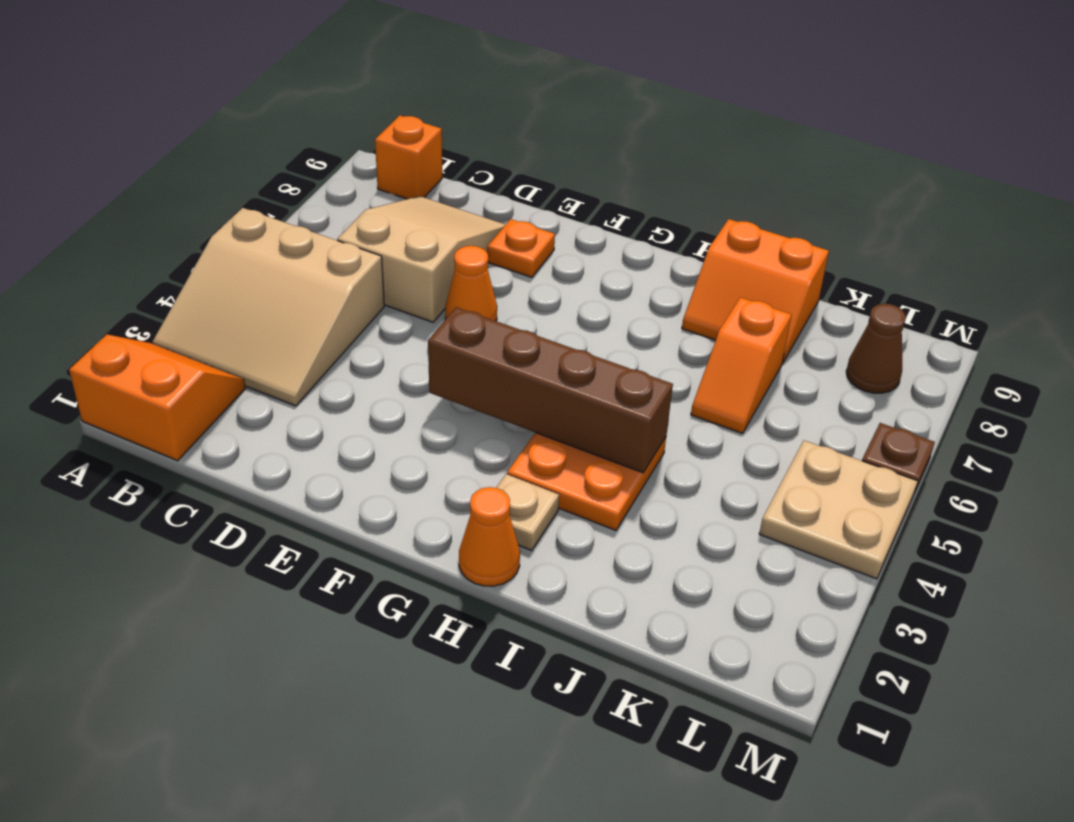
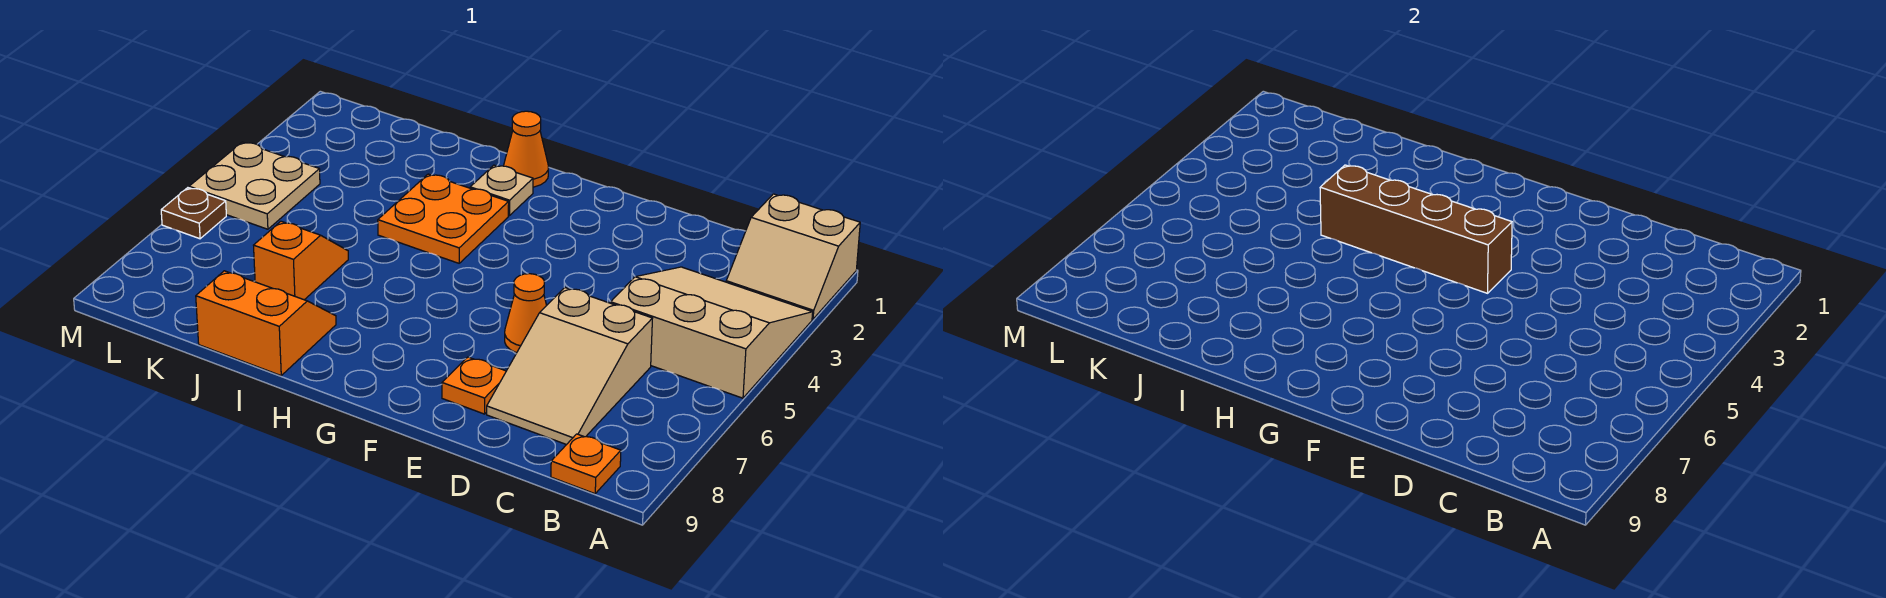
orange 2x2 slope [69,334,245,461] -> tan 2x2 slope [726,194,860,319]
orange 1x1 brick [375,115,442,199] -> orange 1x1 plate [551,434,621,494]
brown 1x1 cone [846,304,906,393] -> none

